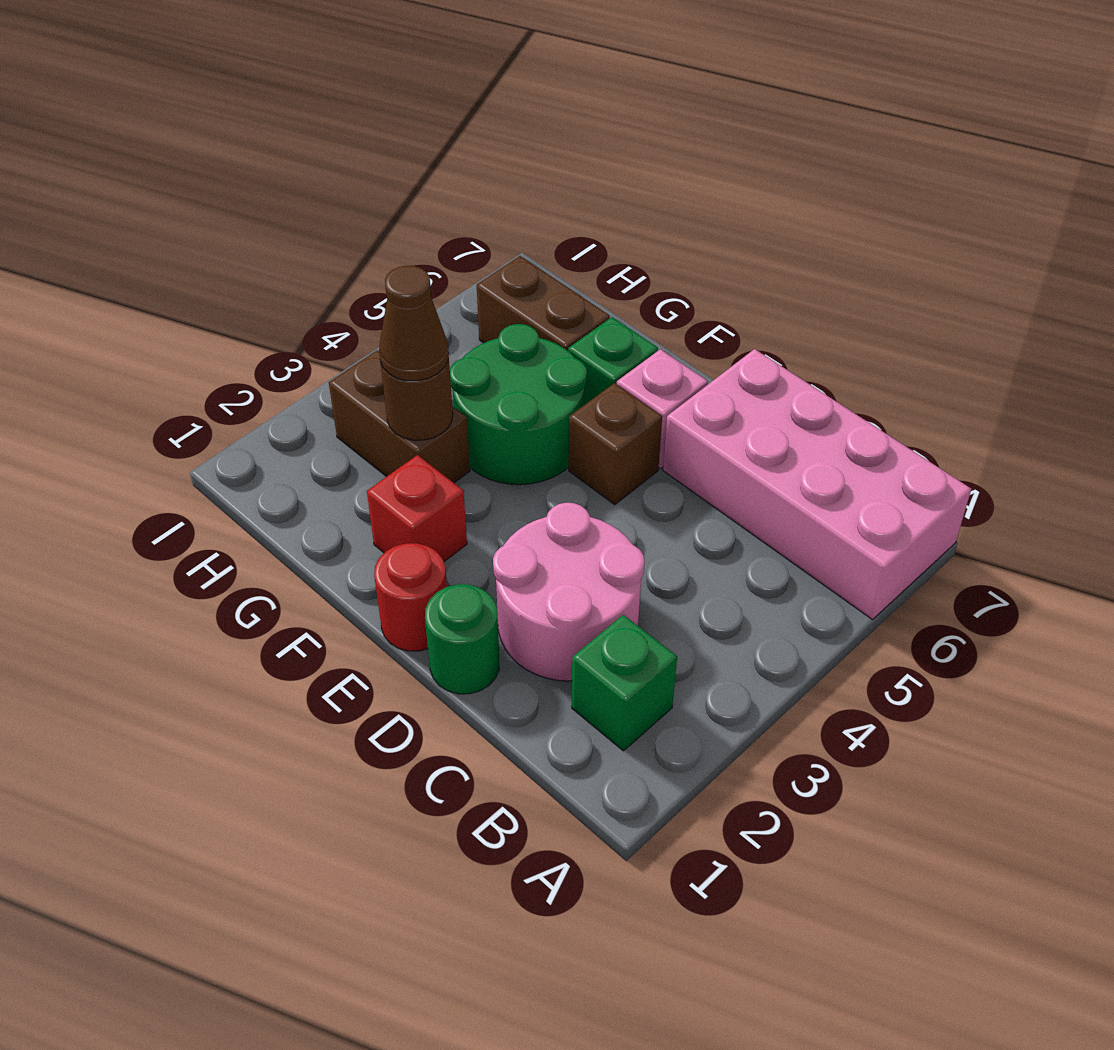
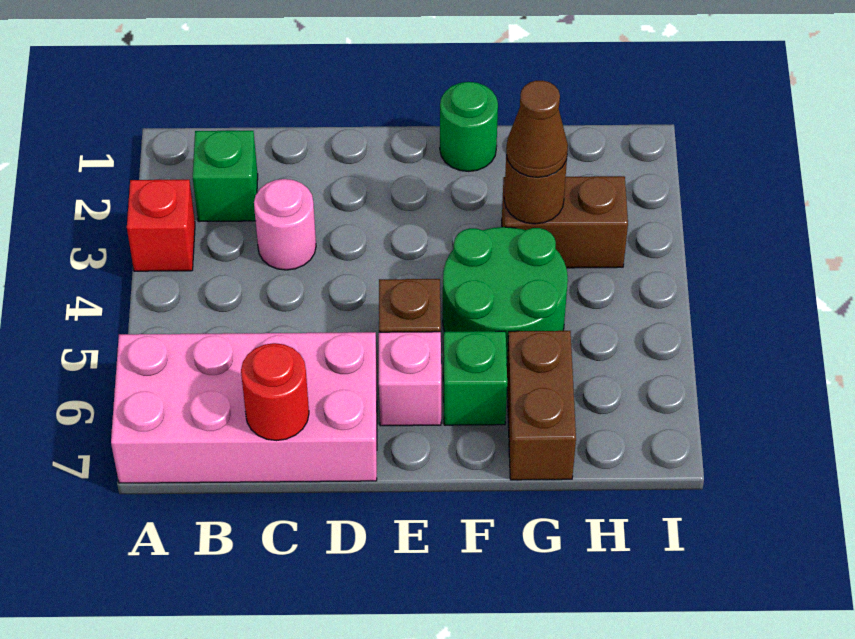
pink 2x2 round brick [493,503,645,681] -> pink 1x1 round brick [254,179,316,270]
green 1x1 round brick [425,584,499,694] -> green 1x1 round brick moved to [440,82,498,172]
red 1x1 round brick [374,543,447,651] -> red 1x1 round brick moved to [241,343,309,441]
red 1x1 brick [367,455,467,562] -> red 1x1 brick moved to [127,180,195,271]
brown 1x2 brick [477,256,610,351] -> brown 1x2 brick turned to [507,331,576,480]

